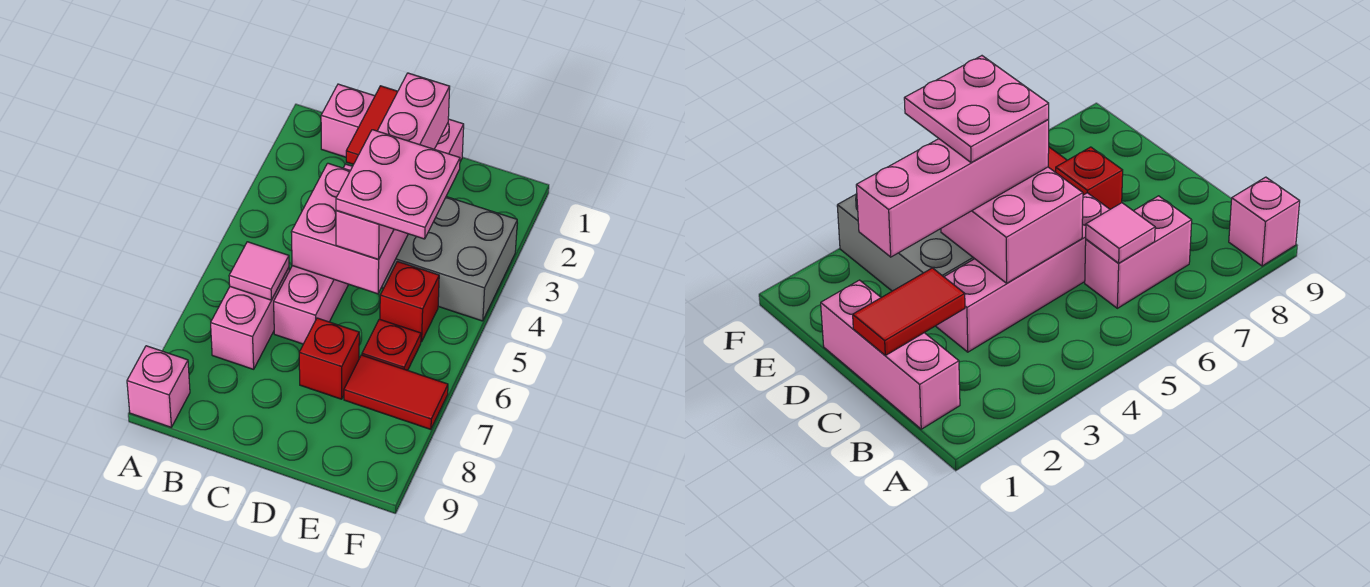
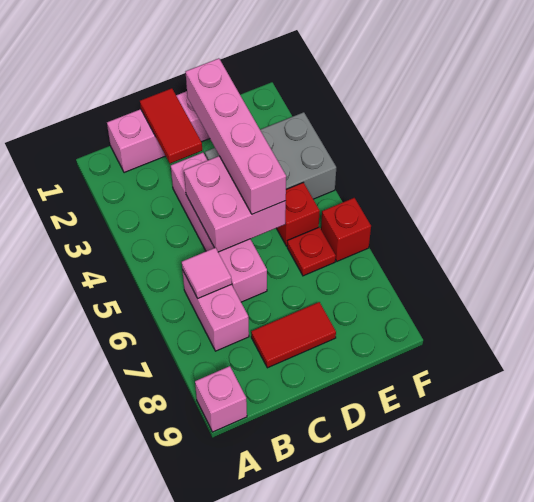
pink 2x2 plate [336,130,460,239] -> none
red 1x1 brick [299,318,359,399] -> red 1x1 brick moved to [321,198,371,261]
red 1x2 tile [344,355,448,429] -> red 1x2 tile moved to [251,302,336,368]

